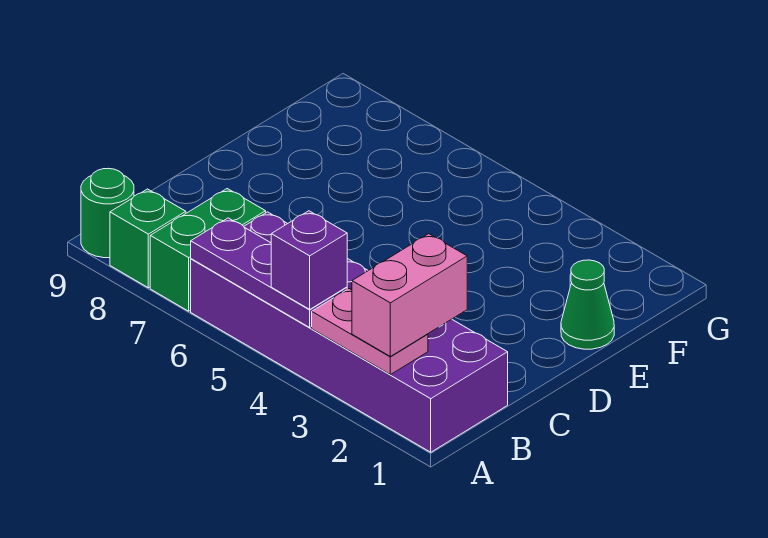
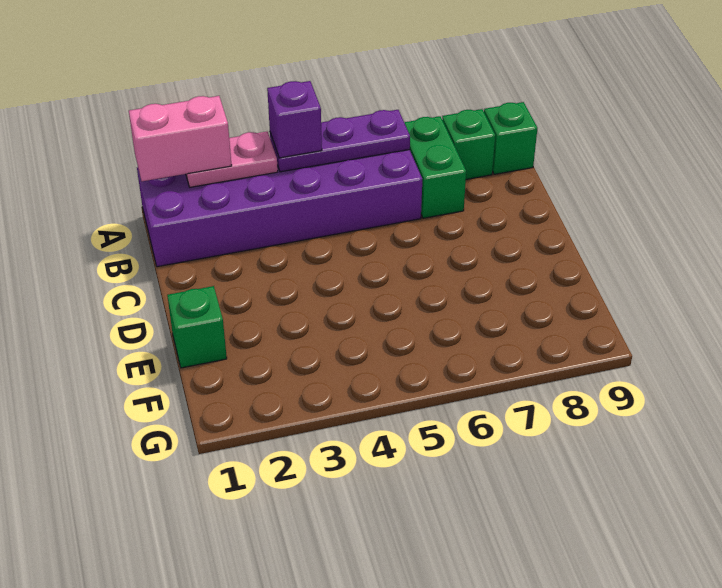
pink 1x2 brick [352,234,467,356] -> pink 1x2 brick turned to [129,96,232,181]
green 1x1 round brick [81,168,134,258] -> green 1x1 brick [484,102,537,174]
green 1x1 cone [561,260,614,349] -> green 1x1 brick [167,286,227,368]

